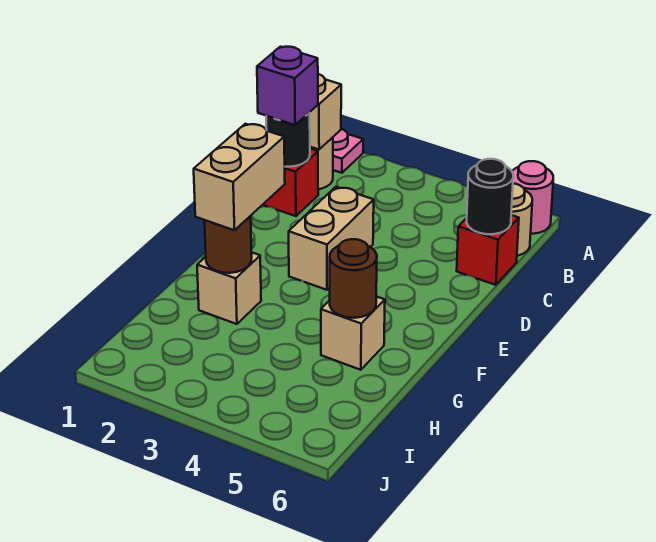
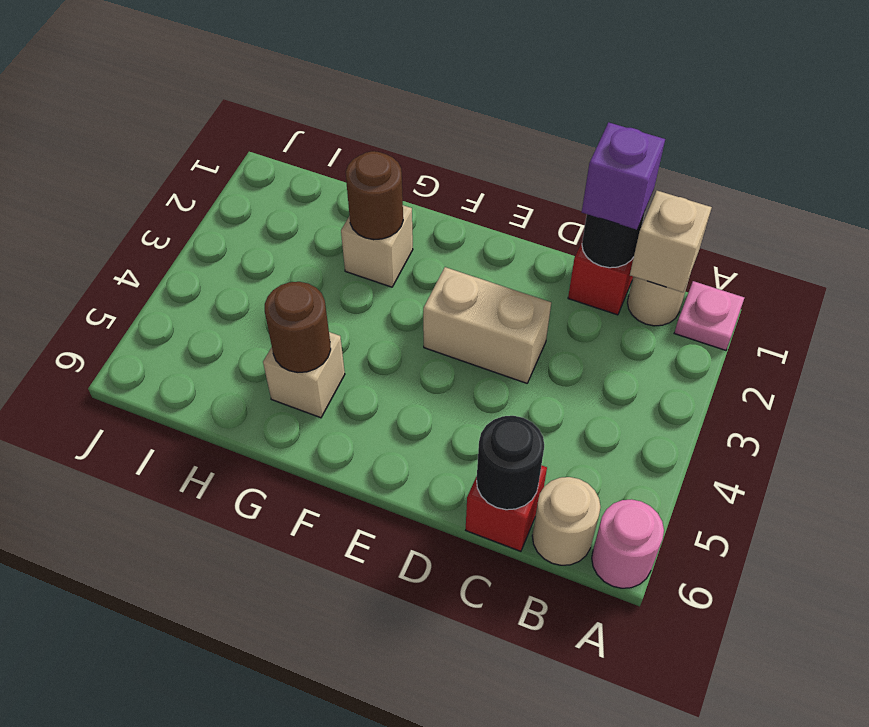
tan 1x2 brick [194,124,285,230] -> none

